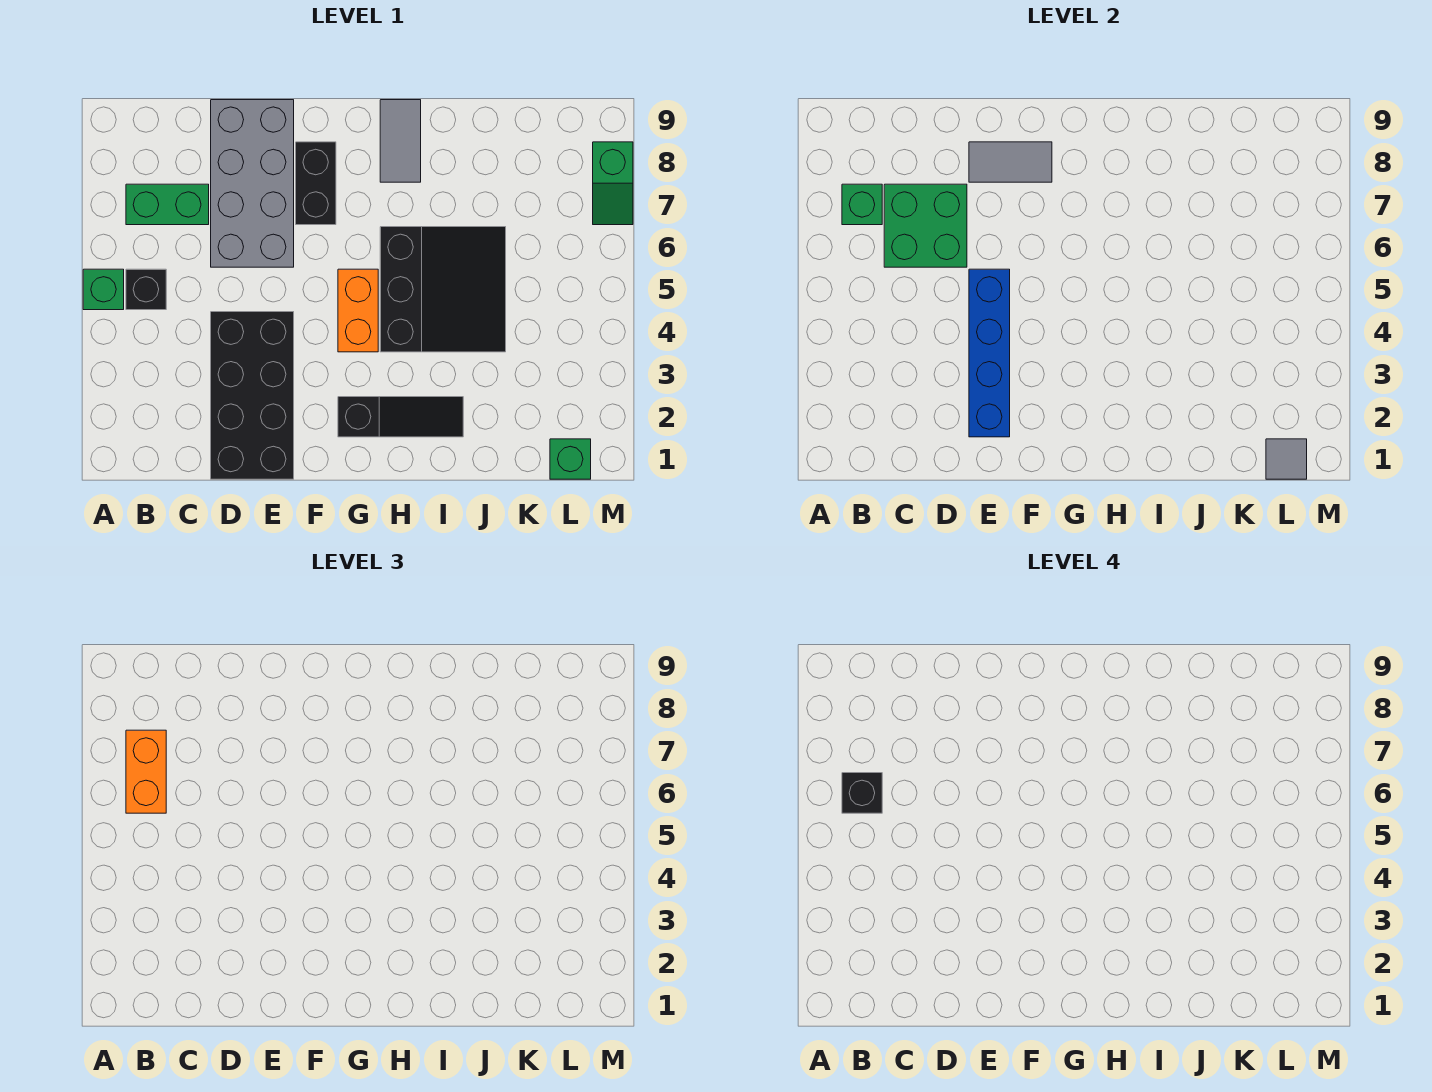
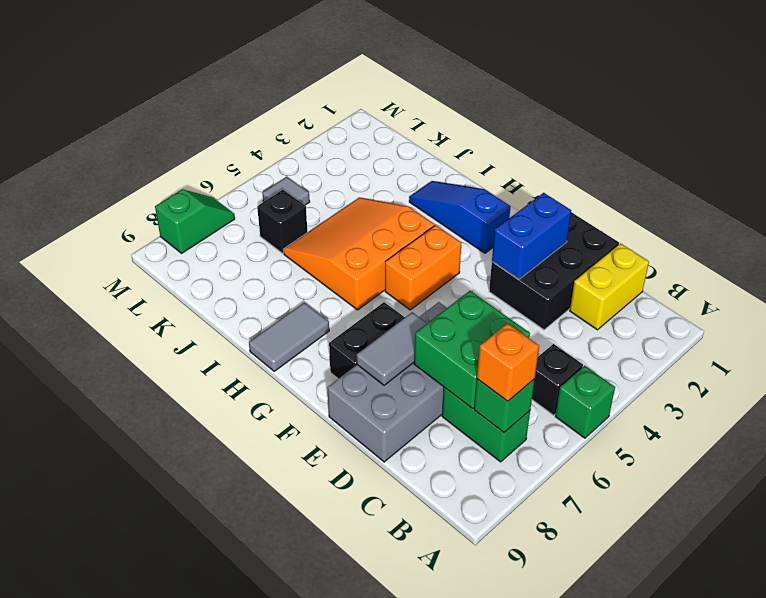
orange 1x2 brick [126,730,166,813] -> orange 1x1 brick [477,323,539,401]
black 1x1 brick [842,773,882,813] -> black 1x1 brick moved to [257,190,308,253]
none -> yellow 1x2 brick [570,243,649,330]
black 2x4 brick [211,312,294,479] -> black 2x3 brick [489,212,619,330]
blue 1x4 brick [969,269,1010,437] -> blue 1x2 brick [492,193,571,279]
grey 1x2 tile [969,142,1052,182] -> grey 1x2 tile turned to [357,312,427,385]
black 1x3 slope [338,397,463,437] -> blue 1x3 slope [409,181,511,253]
black 3x3 slope [380,227,506,352] -> orange 3x3 slope [284,198,435,310]
green 1x1 brick [550,439,591,479] -> none
grey 1x1 tile [1266,439,1307,479] -> grey 1x1 tile moved to [262,177,310,205]

